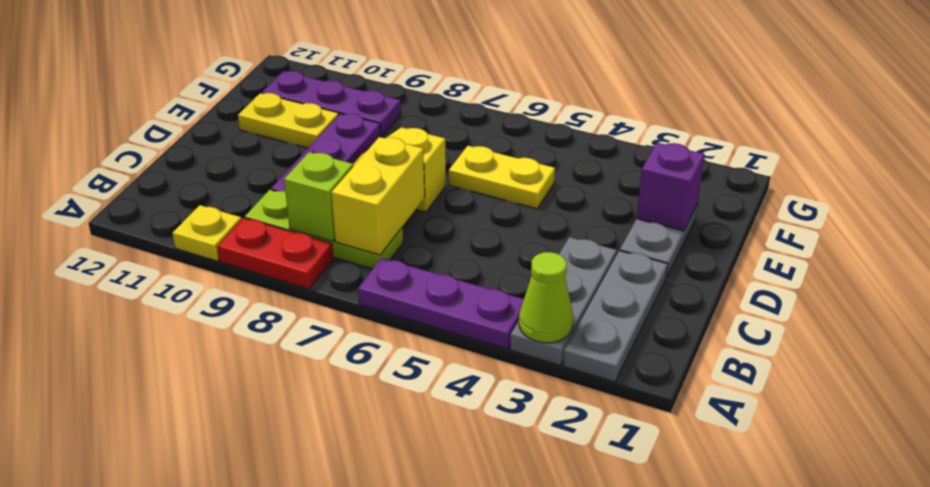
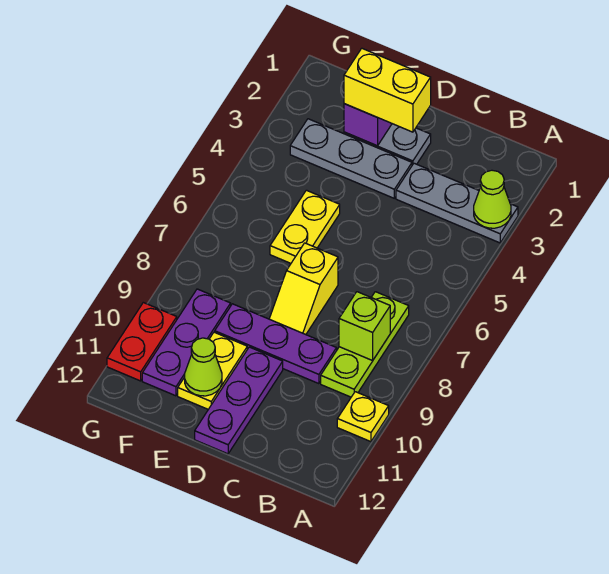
grey 1x3 plate [563,251,668,382] -> grey 1x3 plate moved to [290,119,412,198]
purple 1x3 plate [358,258,524,349] -> purple 1x3 plate moved to [195,347,283,454]
red 1x2 plate [217,218,333,289] -> red 1x2 plate moved to [107,303,177,381]
yellow 1x2 brick [331,137,425,255] -> yellow 1x2 brick moved to [344,48,431,132]
none -> lime 1x1 cone [185,338,222,396]

